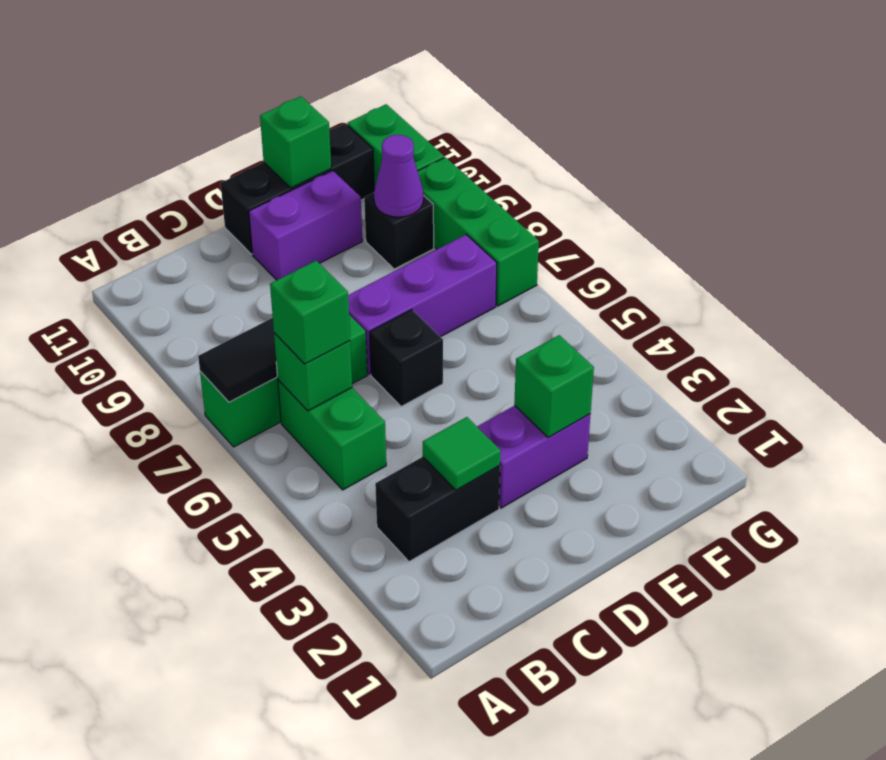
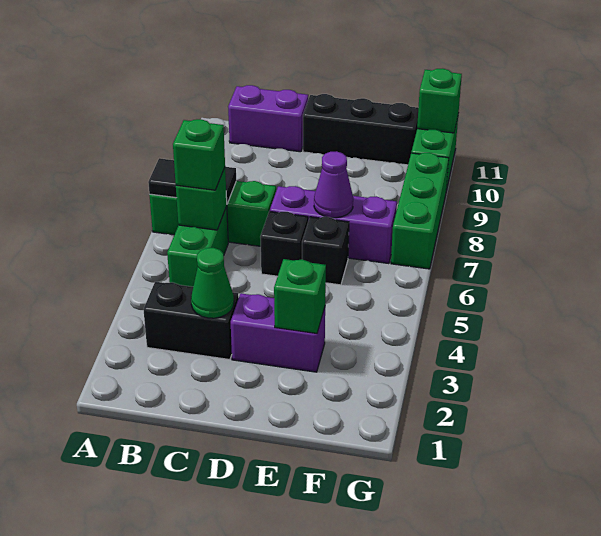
green 1x1 tile [423,417,501,490] -> green 1x1 cone [191,248,234,318]
purple 1x2 brick [249,171,362,280] -> purple 1x2 brick moved to [228,85,308,152]
green 1x1 brick [260,96,331,188] -> green 1x1 brick moved to [417,68,462,133]
black 1x1 brick [364,193,434,269] -> black 1x1 brick moved to [302,217,349,285]
purple 1x1 cone [374,135,424,217] -> purple 1x1 cone moved to [314,151,353,218]

